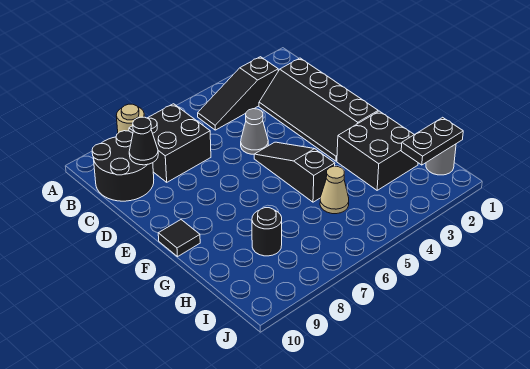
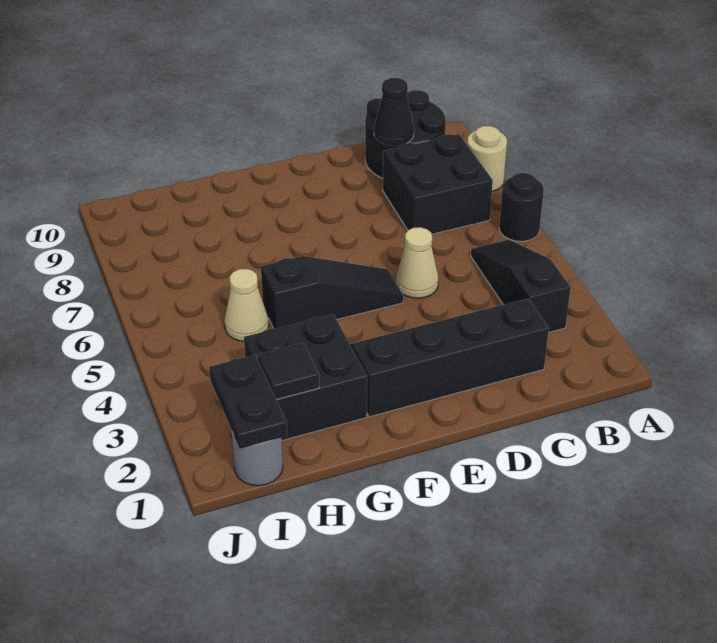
grey 1x1 cone [241,109,268,154] -> tan 1x1 cone [396,227,438,298]
black 1x1 tile [158,220,200,257] -> black 1x1 tile moved to [258,343,319,399]
black 1x1 round brick [252,208,282,256] -> black 1x1 round brick moved to [499,173,544,241]

